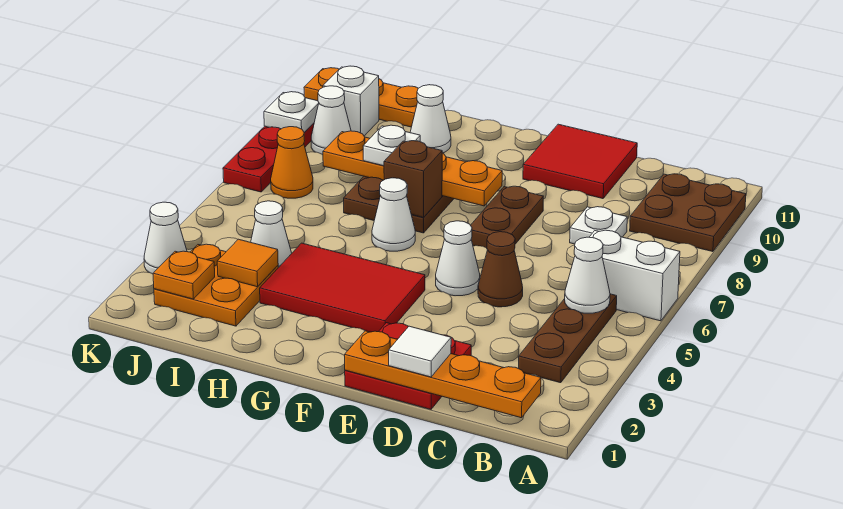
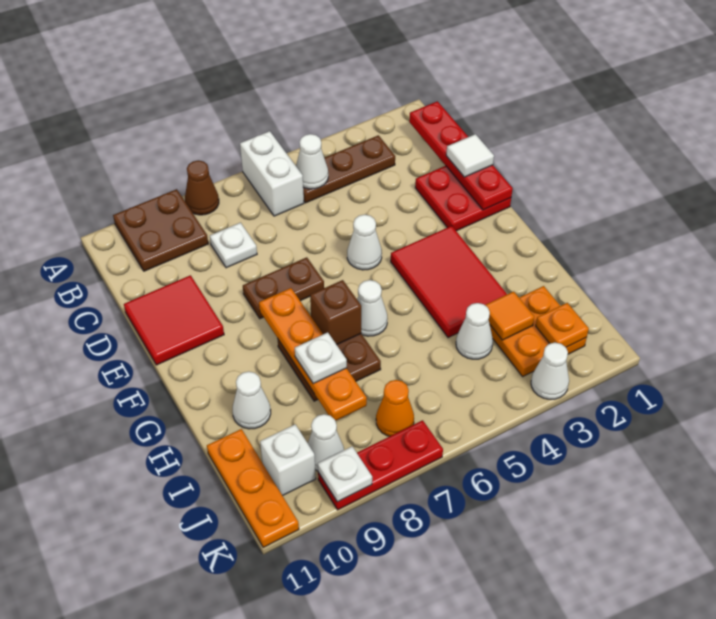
orange 1x4 plate [345,331,541,418] -> red 1x4 plate [409,101,513,210]
brown 1x1 cone [478,232,523,307] -> brown 1x1 cone moved to [185,160,219,215]

